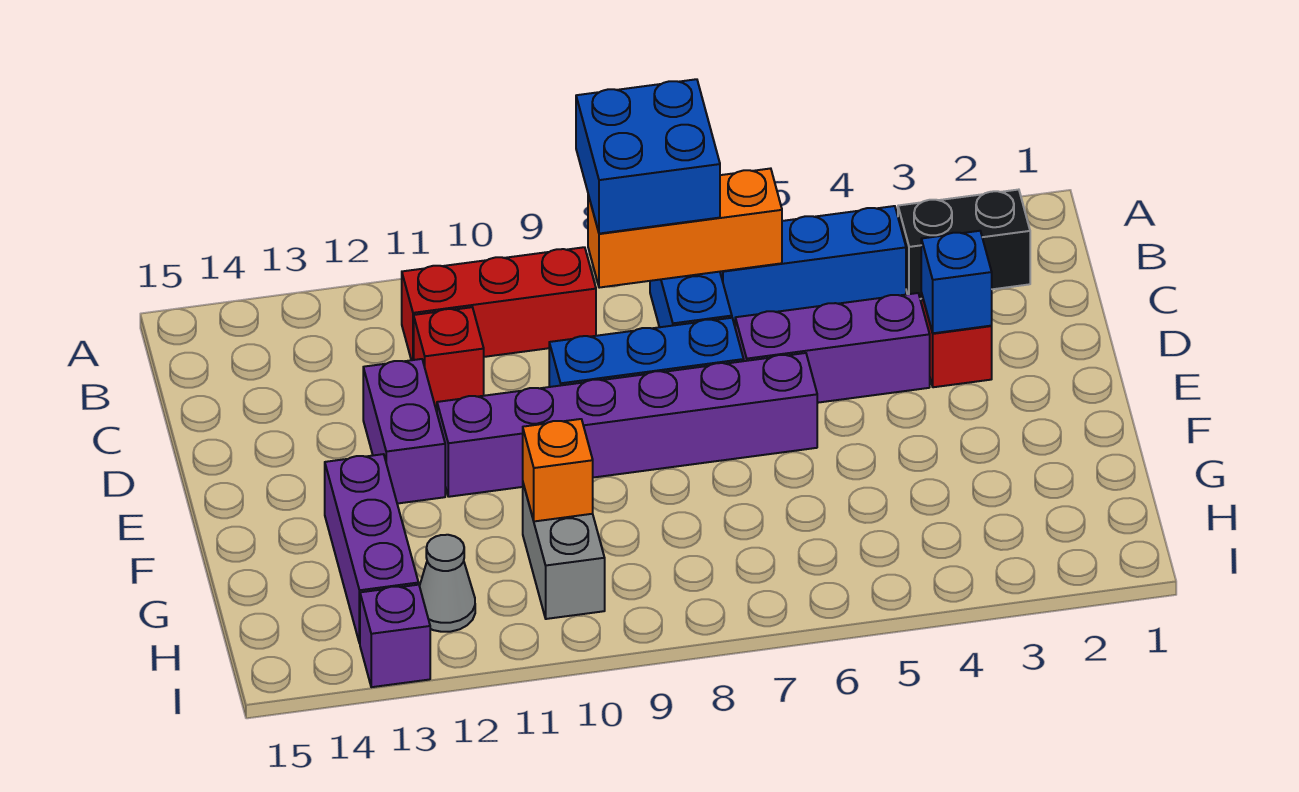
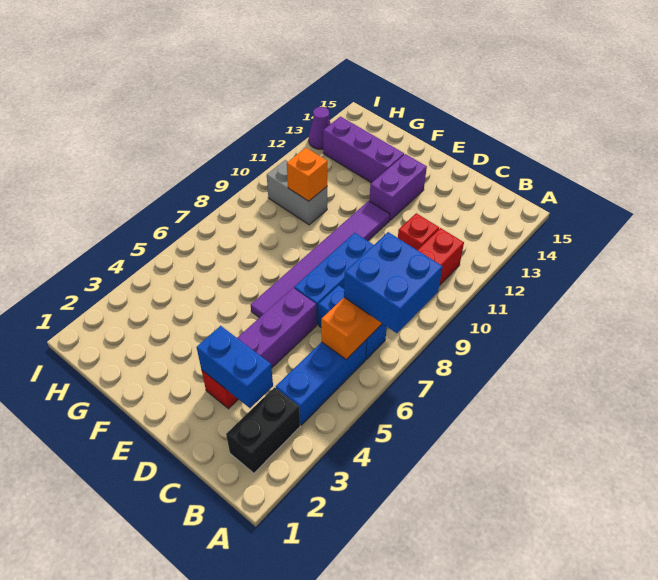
blue 1x1 brick [921,231,992,333] -> blue 1x2 brick [197,326,273,408]
purple 1x2 brick [363,359,445,504] -> purple 1x2 brick turned to [369,154,427,220]
purple 1x6 brick [437,353,817,497] -> purple 1x6 tile [251,201,390,318]
grey 1x1 cone [420,535,475,632] -> none
purple 1x1 brick [360,585,430,687] -> purple 1x1 cone [309,107,331,149]

